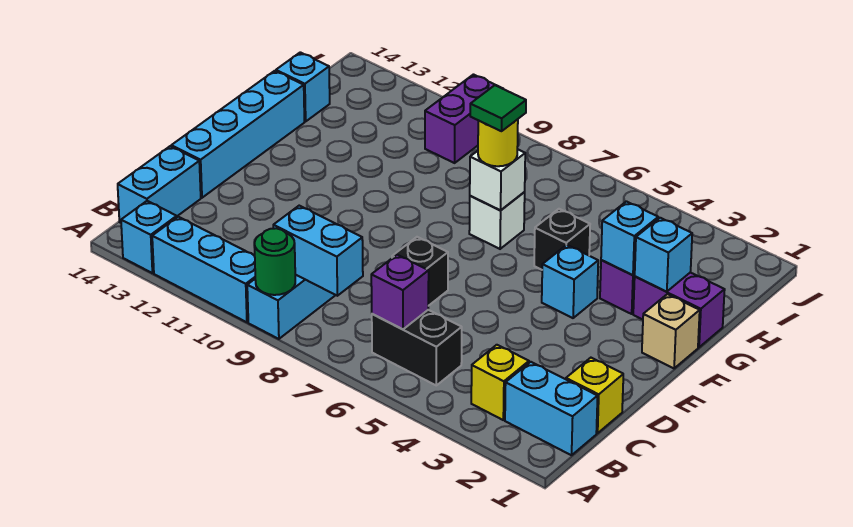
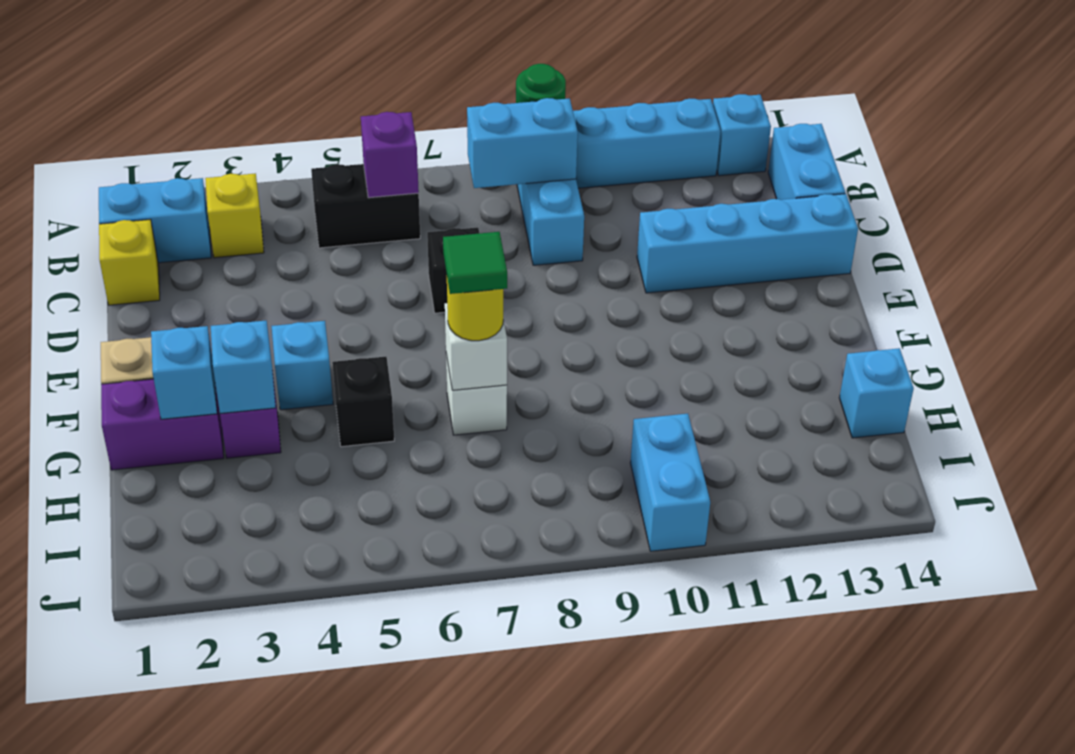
cyan 1x4 brick [171,71,304,198] -> cyan 1x4 brick turned to [637,194,858,293]
purple 1x2 brick [425,75,503,163] -> cyan 1x2 brick [630,414,710,551]

